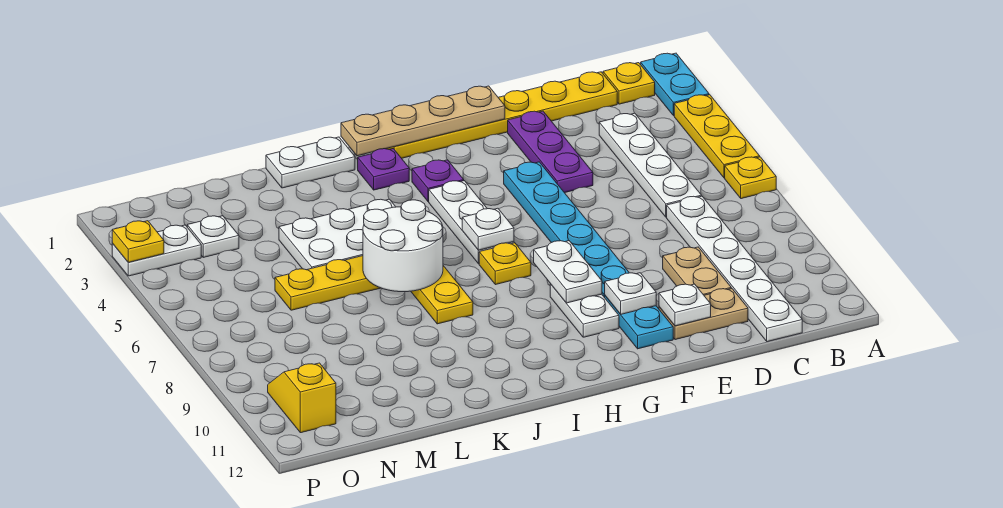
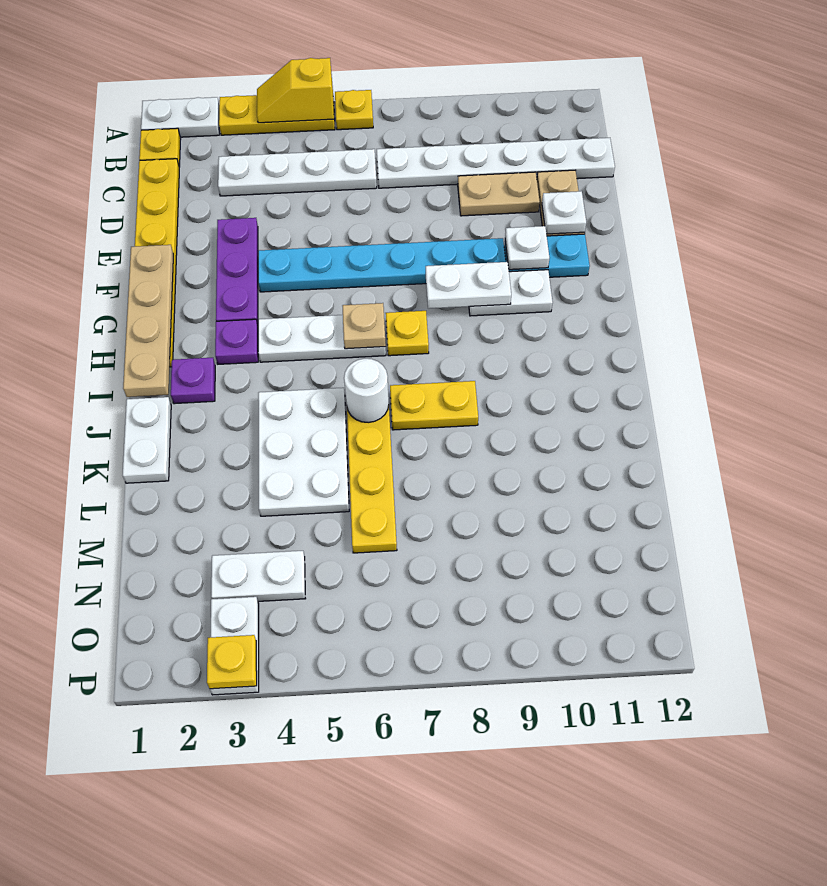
cyan 1x2 plate [641,53,709,116] -> white 1x2 plate [141,97,219,137]
purple 1x3 plate [508,111,593,193] -> purple 1x3 plate turned to [216,218,258,325]
white 1x1 plate [462,208,514,250] -> tan 1x1 plate [343,303,386,349]
white 2x2 round brick [363,200,443,292] -> white 1x1 round brick [344,359,389,422]
white 1x1 plate [187,216,239,257] -> white 1x2 plate [211,551,305,601]
yellow 1x2 slope [268,363,336,433] -> yellow 1x2 slope moved to [257,58,334,123]

